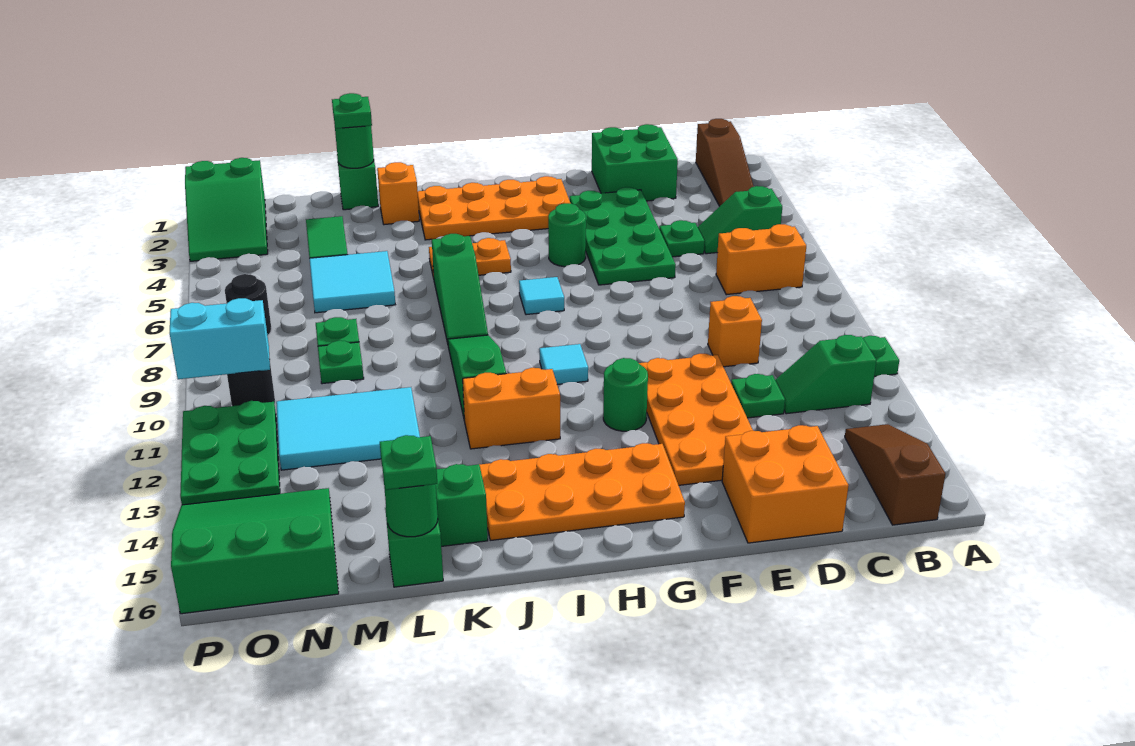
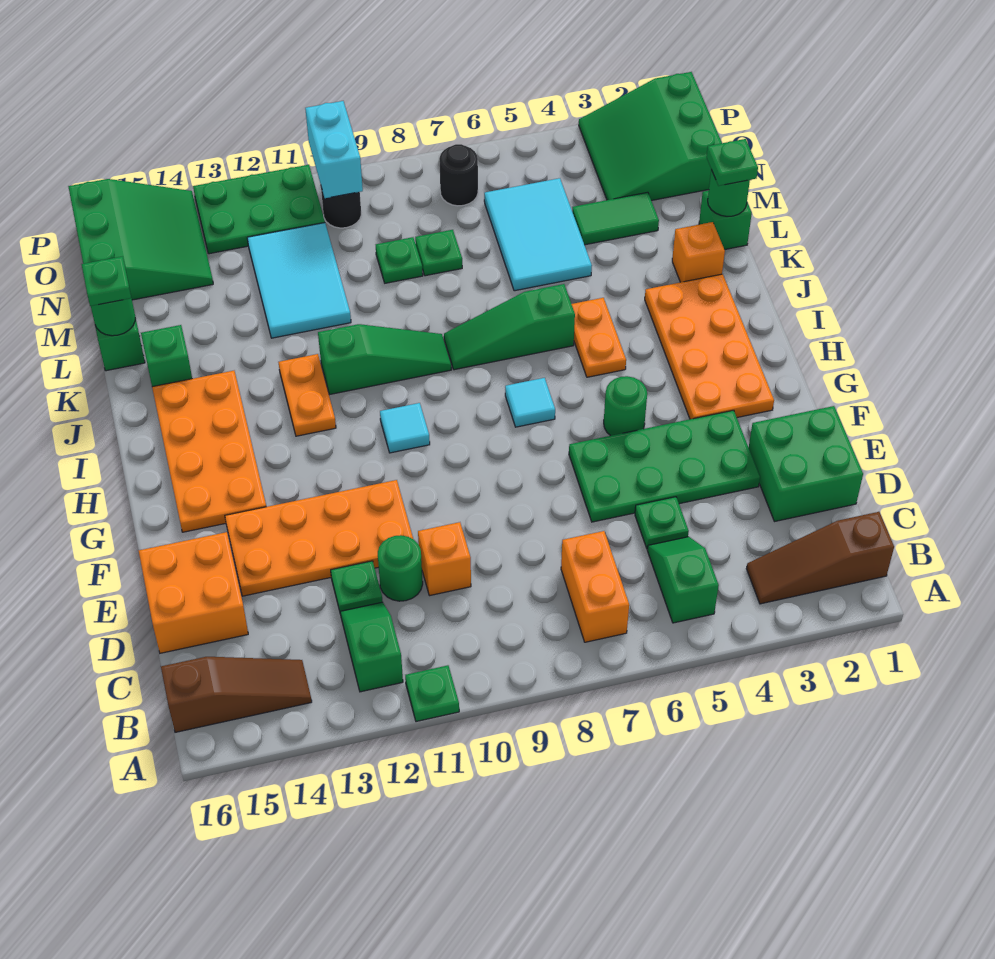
green 1x1 round brick [603,358,648,431] -> green 1x1 round brick moved to [378,535,423,601]
orange 1x2 brick [463,368,560,449] -> orange 1x2 plate [278,354,336,436]
cyan 2x2 tile [310,251,395,313] -> cyan 2x3 tile [484,178,592,291]
green 2x3 slope [185,158,268,261] -> green 3x3 slope [579,72,722,201]

